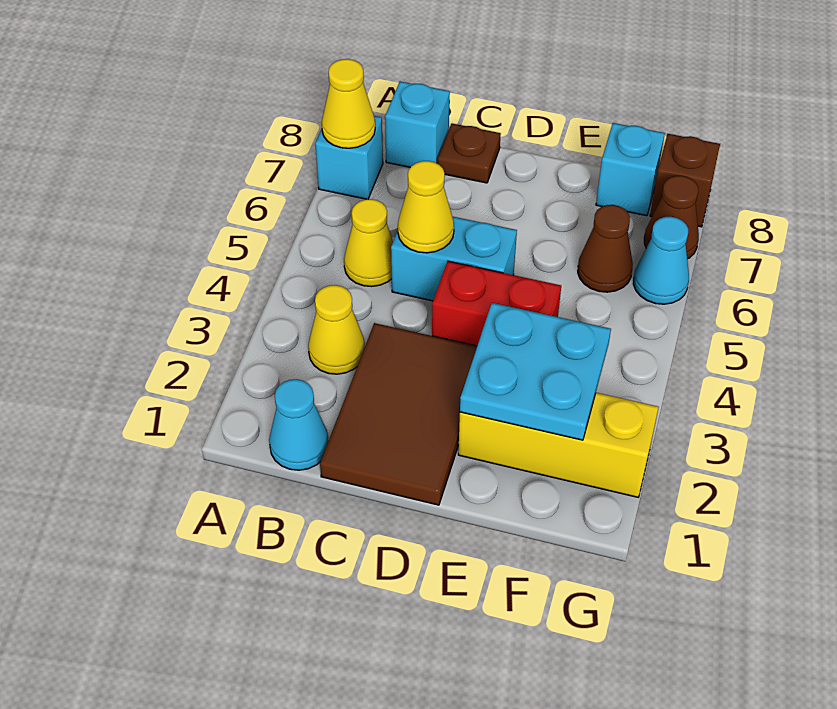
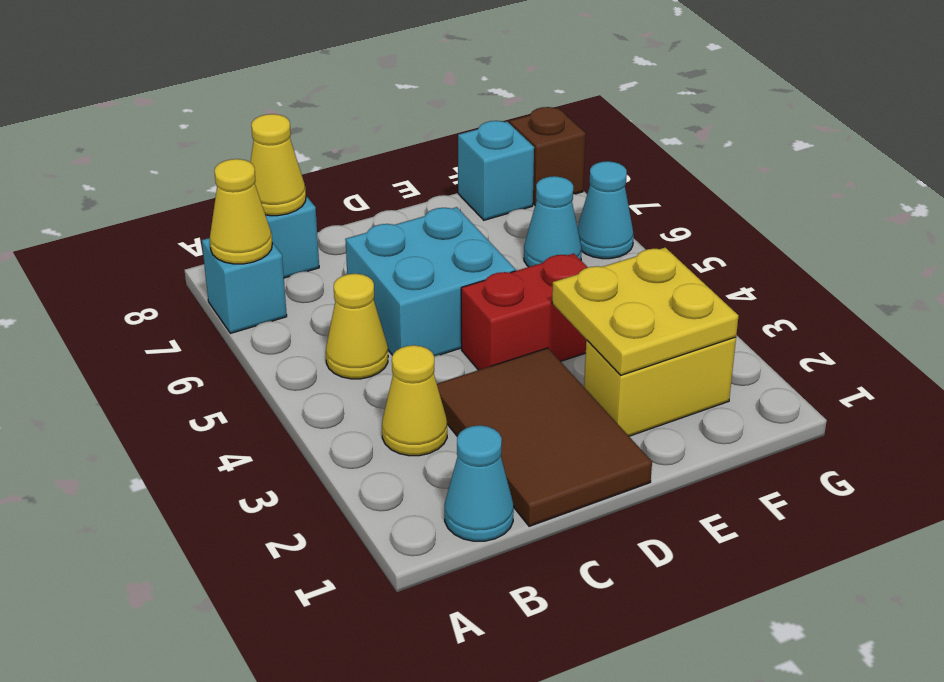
cyan 1x2 brick [391,217,517,301] -> cyan 2x2 brick [345,207,515,356]
yellow 1x1 cone [398,161,454,253] -> yellow 1x1 cone moved to [250,114,306,216]
brown 1x1 plate [438,124,501,183] -> none
yellow 1x3 brick [458,393,659,497] -> yellow 1x2 brick [584,337,736,436]
cyan 2x2 plate [460,303,611,440] -> yellow 2x2 plate [552,248,739,375]
brown 1x1 cone [578,205,633,292] -> cyan 1x1 cone [524,176,582,267]
brown 1x1 cone [644,176,699,259] -> none

